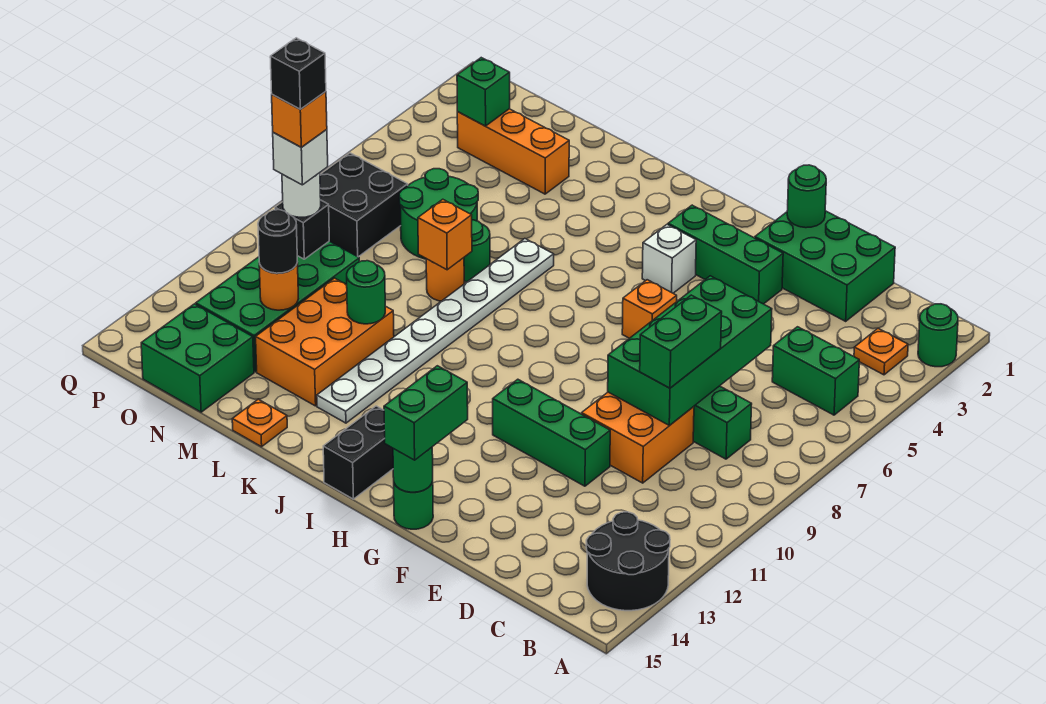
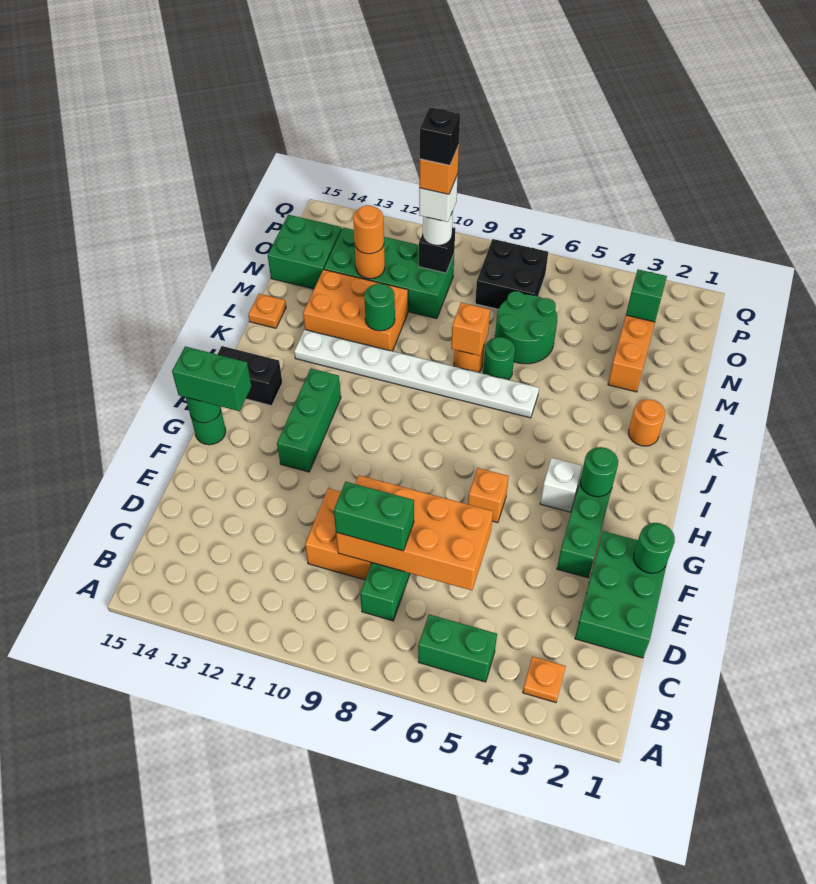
green 1x1 round brick [918,304,958,367] -> green 1x1 round brick moved to [580,447,618,497]
black 2x2 round brick [586,512,670,611] -> none
green 1x2 brick [772,327,859,415] -> green 1x2 brick turned to [418,614,497,682]
green 2x4 brick [608,276,772,426] -> orange 2x4 brick [336,475,493,590]
green 1x3 brick [493,379,610,486] -> green 1x3 brick moved to [277,368,341,472]
none -> orange 1x1 round brick [629,399,665,446]
black 1x1 round brick [258,210,297,273] -> orange 1x1 round brick [353,205,384,254]

